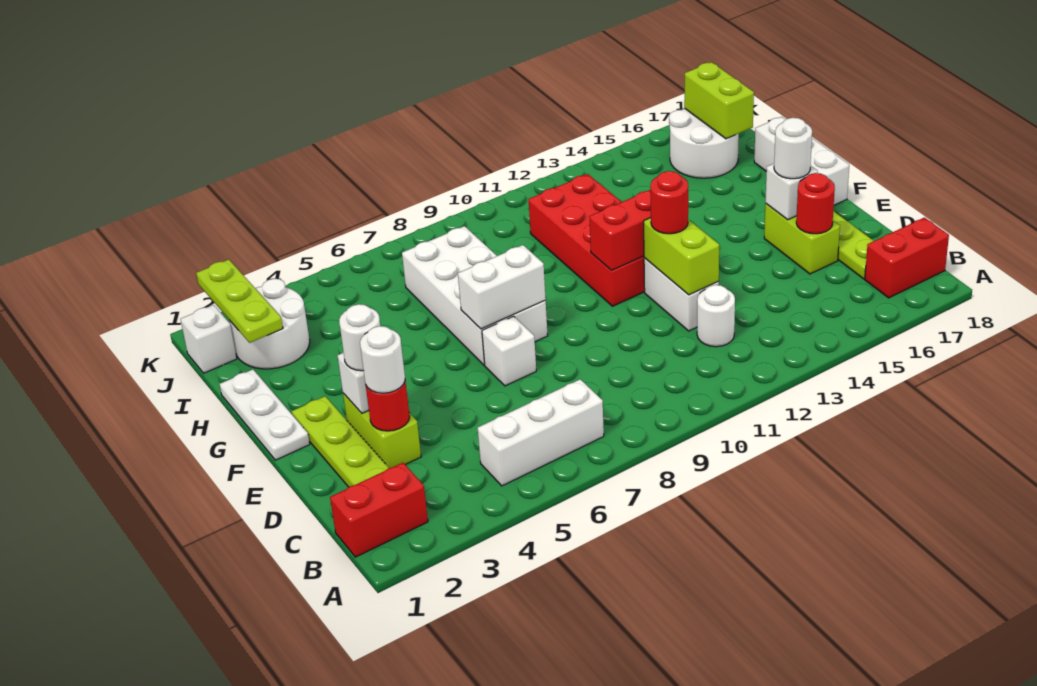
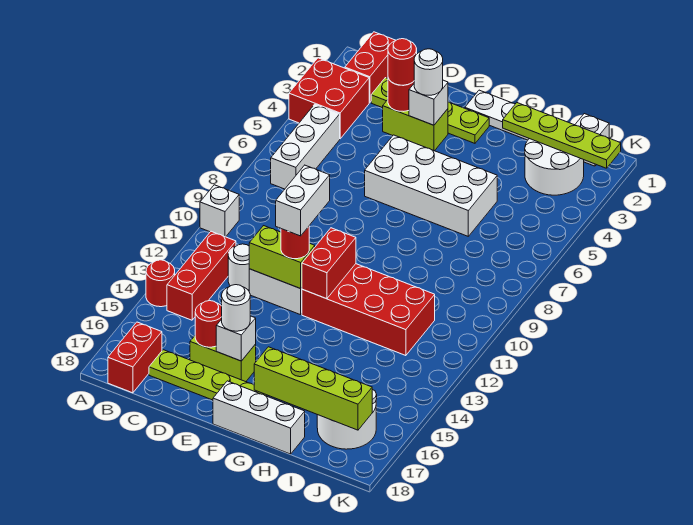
none -> red 2x2 brick [289,58,369,139]
none -> red 1x1 round brick [146,260,175,307]
none -> red 1x3 brick [167,231,236,320]
white 1x1 round brick [360,326,405,393] -> red 1x1 round brick [388,39,417,85]
white 1x1 brick [482,316,536,386] -> white 1x1 brick moved to [200,185,239,237]
white 2x4 brick [402,226,548,365] -> white 2x4 brick moved to [365,135,497,236]
white 1x2 brick [458,245,546,329] -> white 1x2 brick moved to [276,165,330,236]
lime 1x3 plate [196,260,283,343] -> lime 1x4 plate [503,103,621,168]
lime 1x2 brick [684,62,754,139] -> lime 1x4 brick [254,347,372,430]

